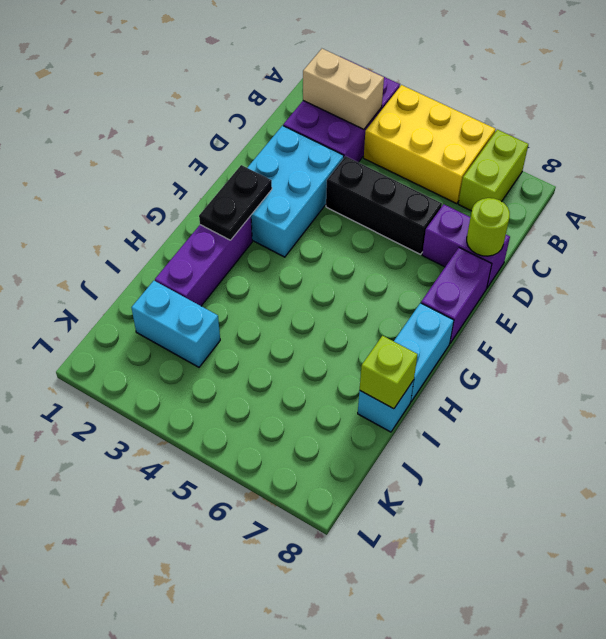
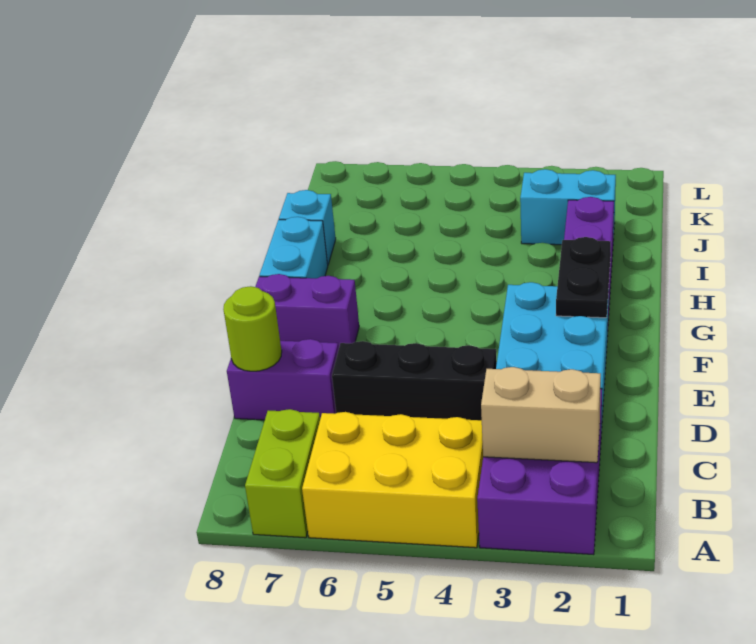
purple 1x2 brick [421,248,492,343] -> purple 1x2 brick turned to [255,274,359,349]
lime 1x1 brick [360,336,418,409] -> none

